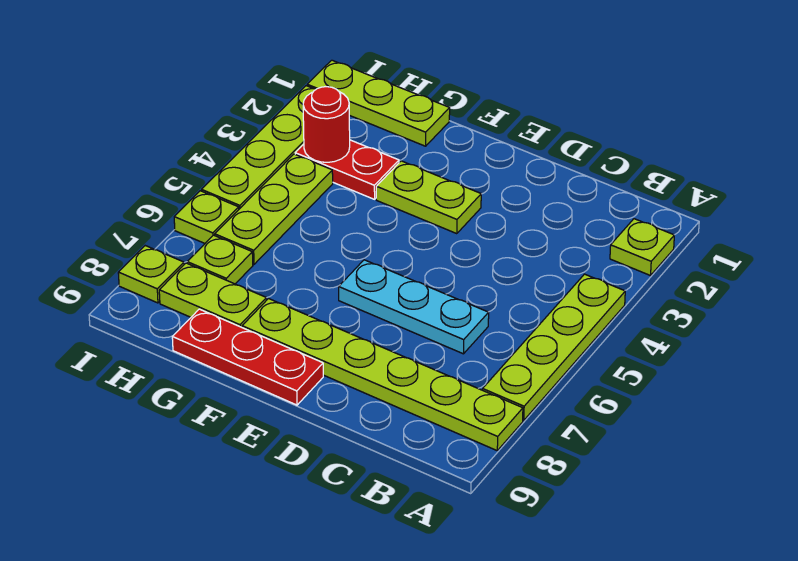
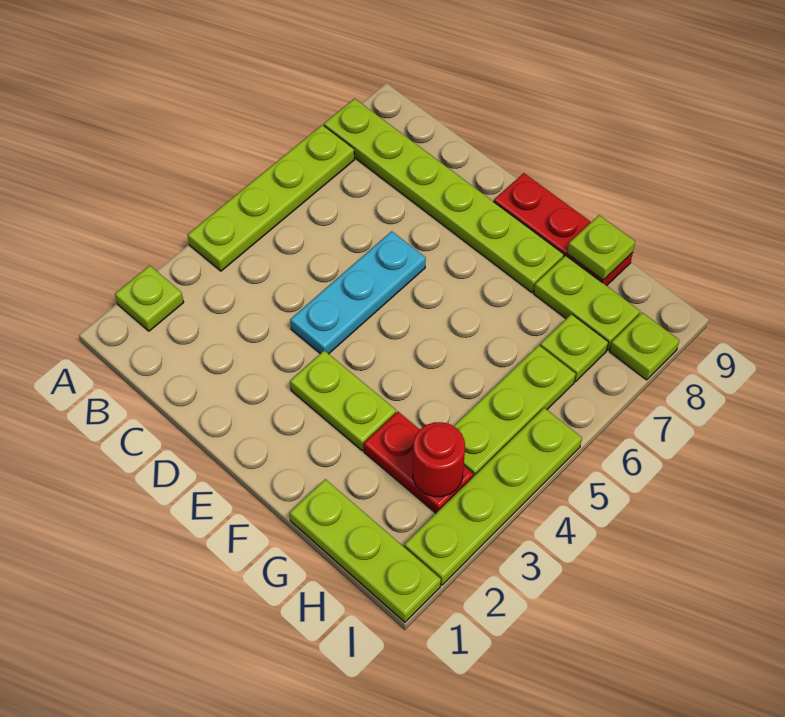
cyan 1x3 plate [339,260,489,354] -> cyan 1x3 plate turned to [290,231,426,354]
lime 1x1 plate [174,191,239,243] -> lime 1x1 plate moved to [567,215,635,280]

